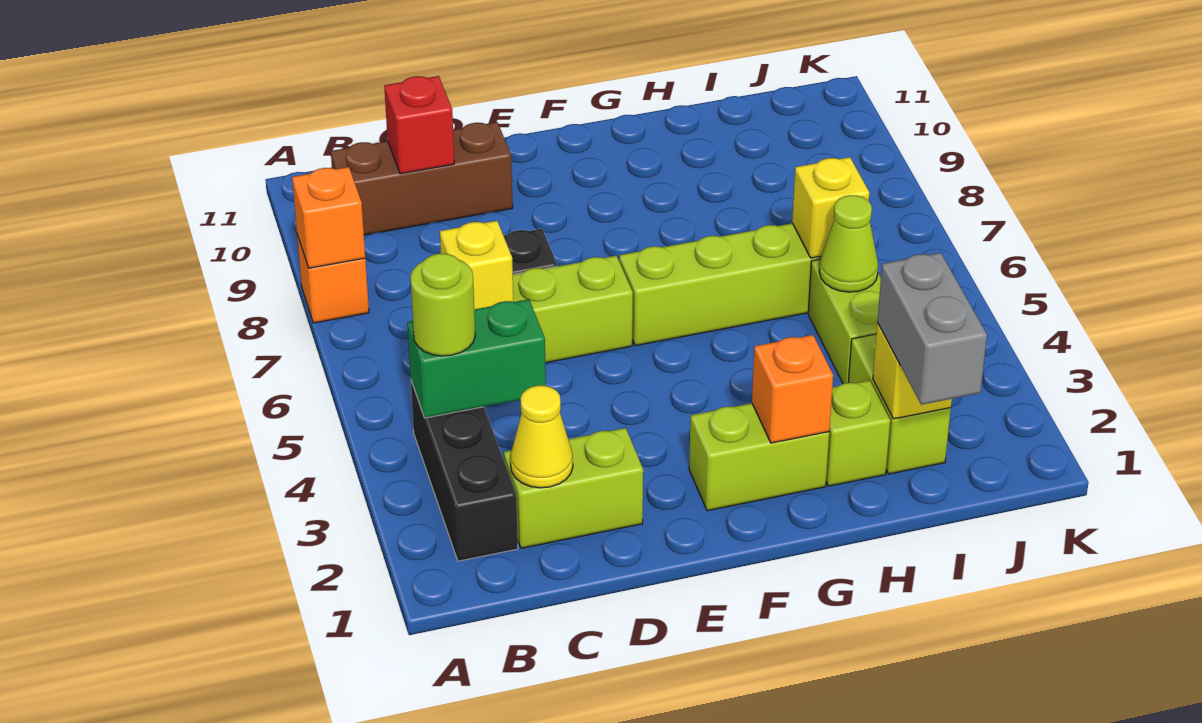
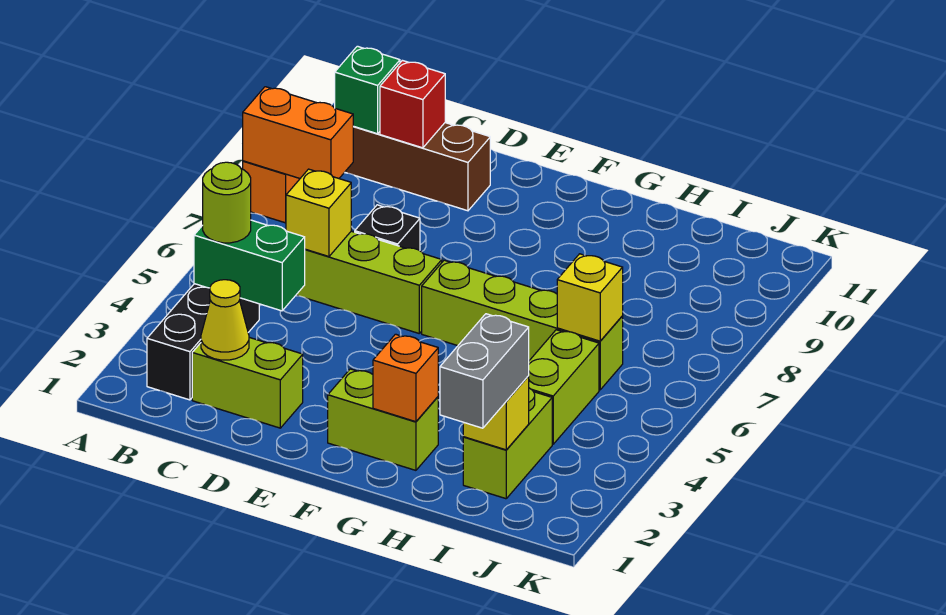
orange 1x1 brick [292,167,365,268] -> orange 1x2 brick [243,87,353,178]
none -> green 1x1 brick [335,46,400,134]
lime 1x1 brick [826,380,890,486] -> none
lime 1x1 cone [819,195,878,292] -> none

